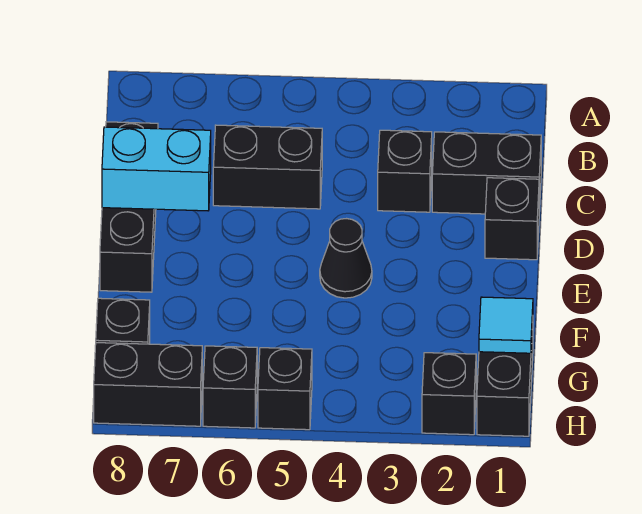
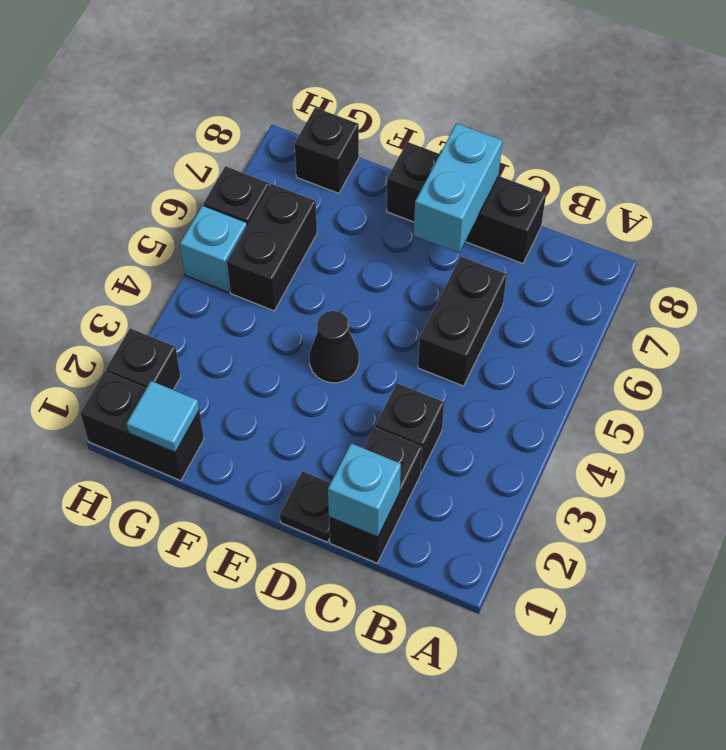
none -> cyan 1x1 brick [328,443,401,537]
black 1x1 brick [485,178,539,260] -> black 1x1 plate [280,471,330,542]
black 1x1 brick [258,348,312,430] -> cyan 1x1 brick [180,205,247,292]
black 1x2 brick [94,343,202,426] -> black 1x2 brick moved to [227,184,317,311]

